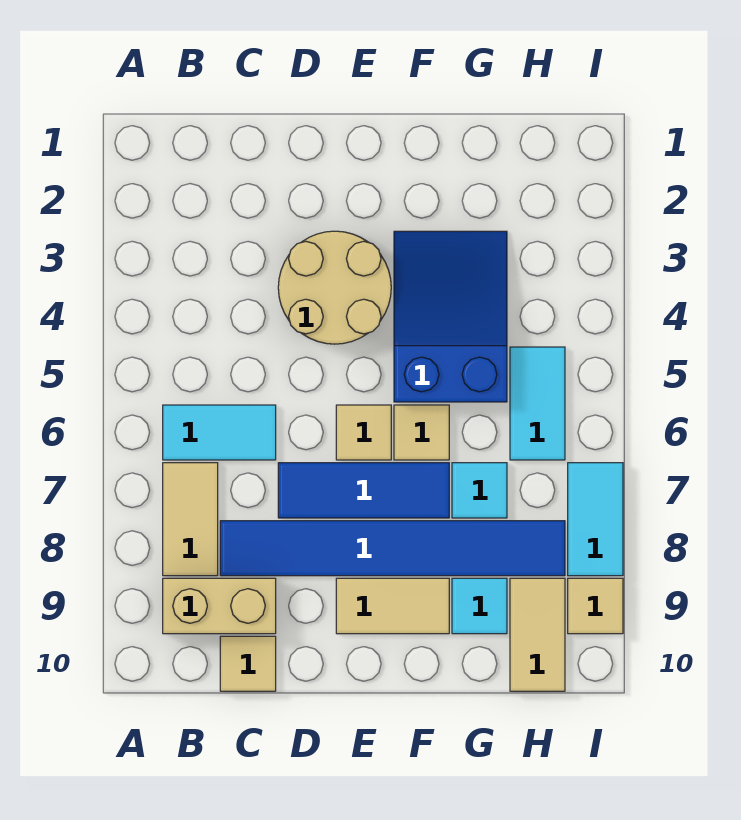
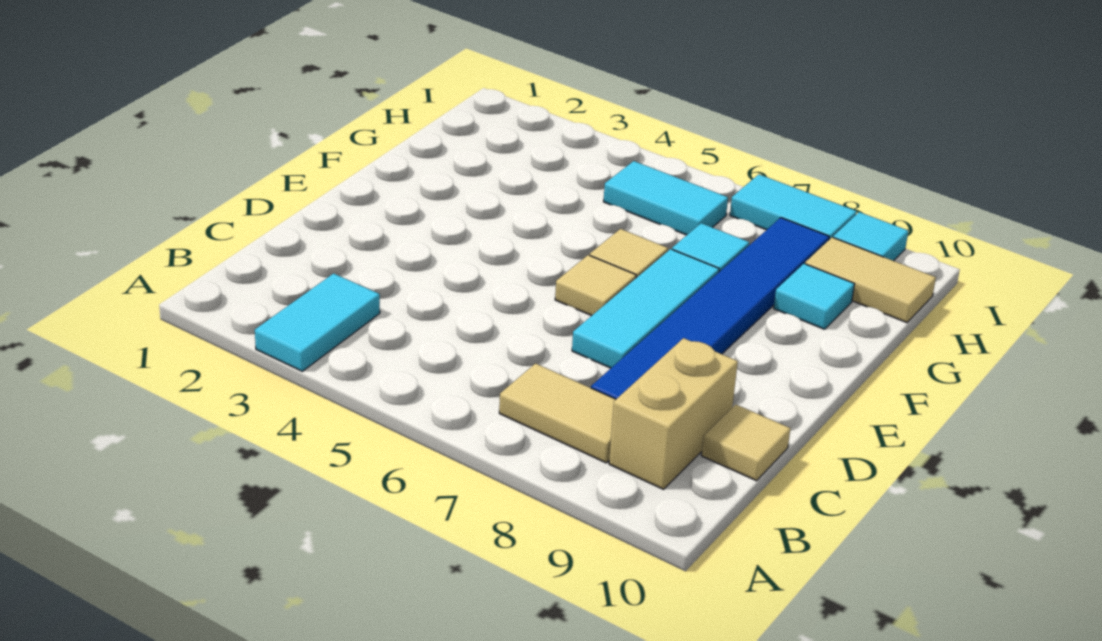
cyan 1x2 tile [163,405,276,460] -> cyan 1x2 tile moved to [255,273,380,371]
tan 2x2 round brick [278,231,391,344] -> none
blue 1x3 tile [278,463,449,518] -> cyan 1x3 tile [572,249,719,368]
tan 1x2 tile [336,578,449,634] -> none
blue 2x3 slope [394,231,507,402] -> none
tan 1x1 tile [568,578,623,634] -> cyan 1x1 tile [833,212,908,261]

